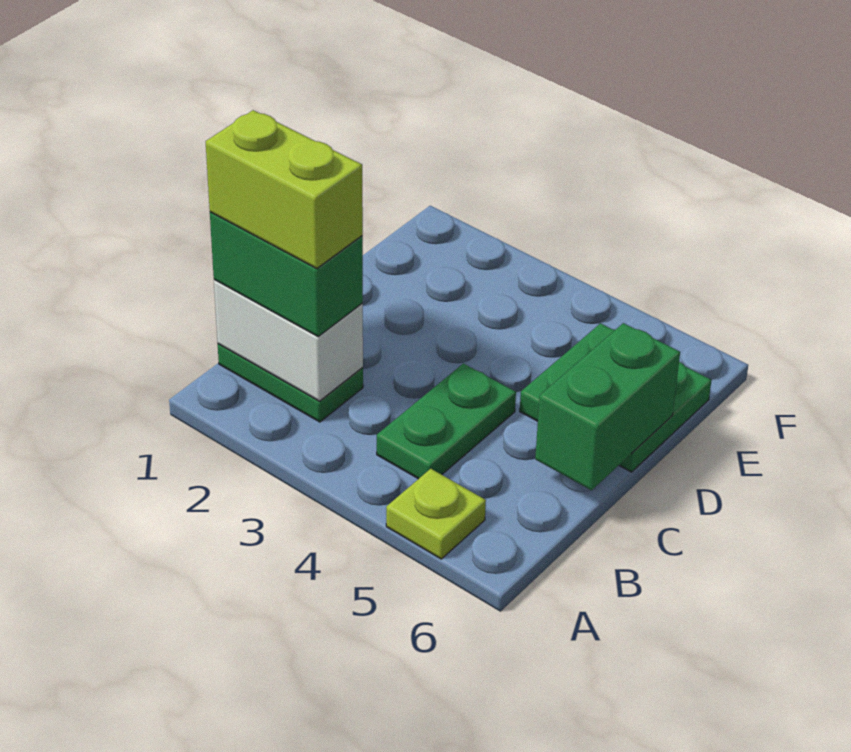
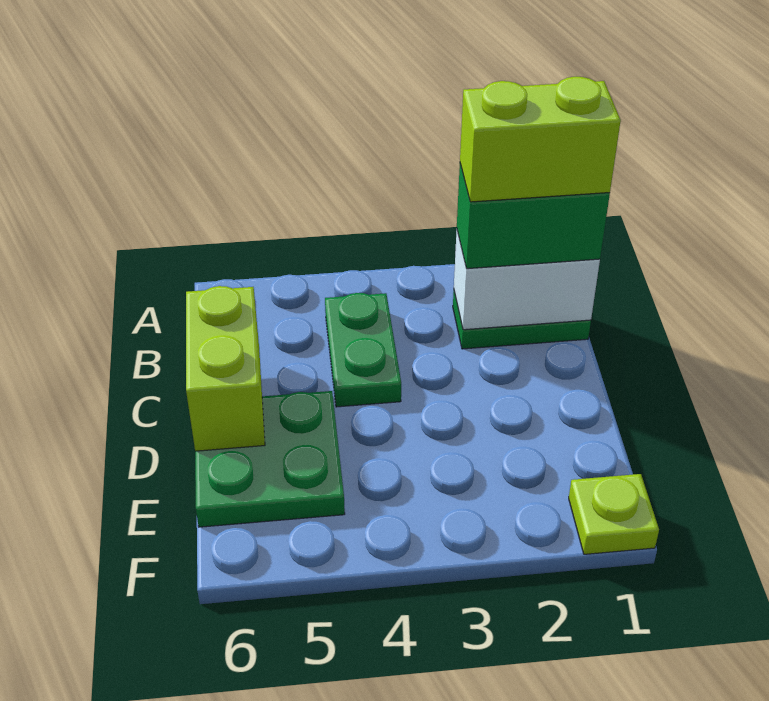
lime 1x1 plate [386,469,486,559] -> lime 1x1 plate moved to [569,474,659,554]
green 1x2 brick [535,323,680,490] -> lime 1x2 brick [186,286,265,451]

